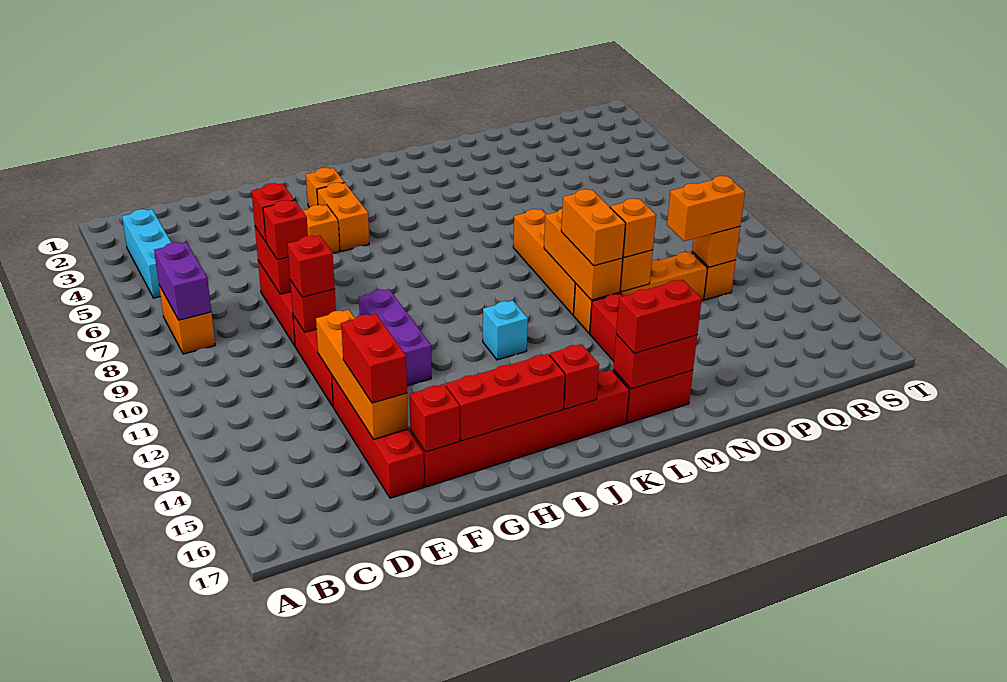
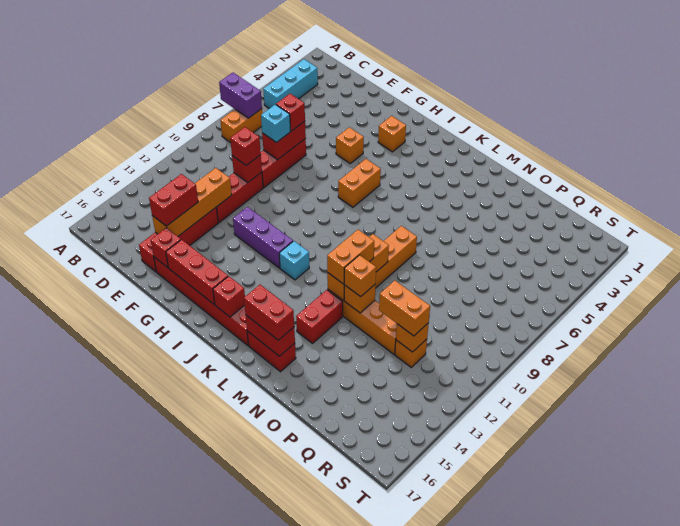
purple 1x2 brick [154,242,211,320] -> purple 1x2 brick turned to [219,73,262,118]
red 1x1 brick [263,200,308,260] -> cyan 1x1 brick [261,104,291,143]
purple 1x3 brick [359,289,431,386] -> purple 1x3 brick turned to [233,207,293,268]
orange 1x2 brick [317,182,369,251] -> orange 1x2 brick moved to [338,159,381,207]

